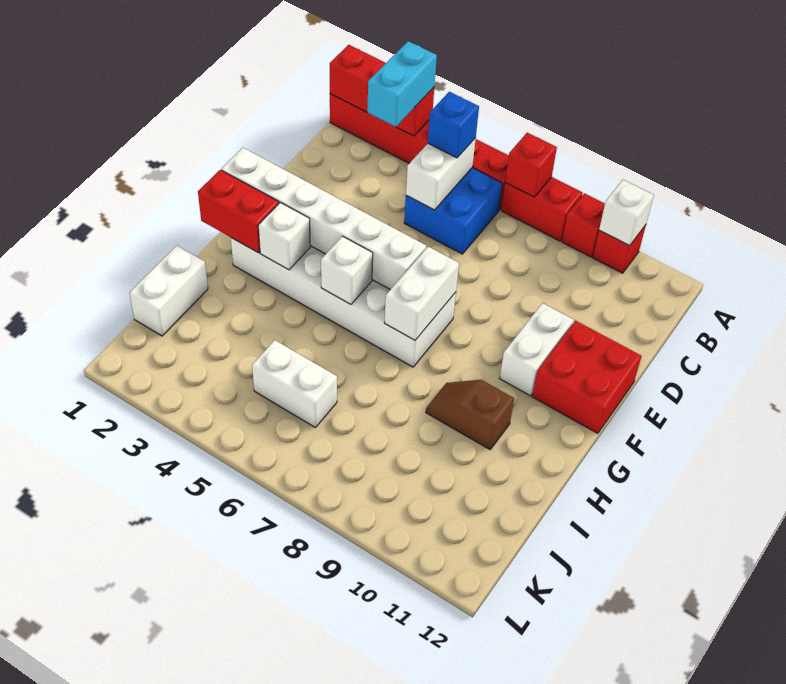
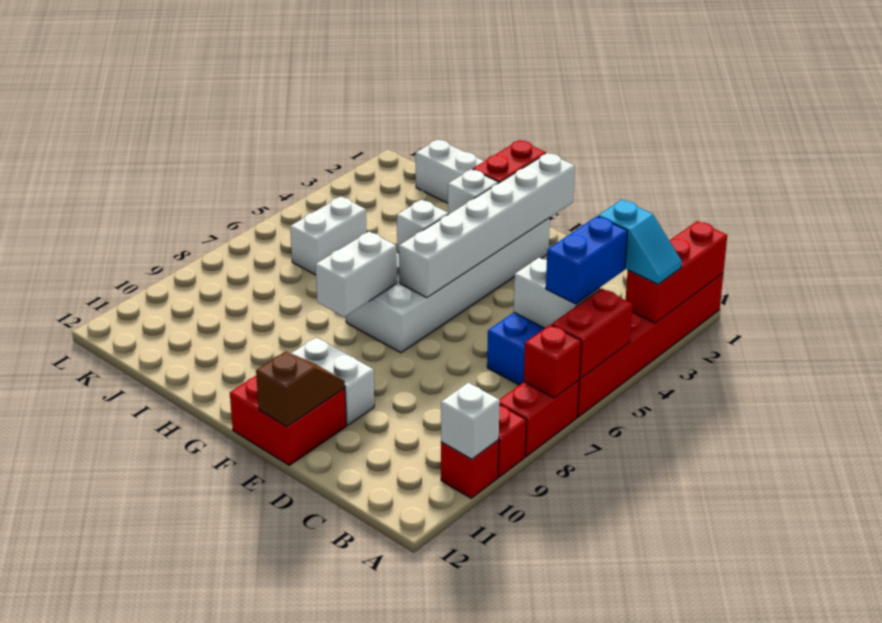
cyan 1x2 brick [367,41,437,127] -> cyan 1x2 slope [598,200,682,284]
none -> red 1x2 brick [552,288,632,379]
blue 1x1 brick [428,92,479,158] -> blue 1x2 brick [546,216,627,304]
white 1x2 brick [384,247,459,340] -> white 1x2 brick turned to [316,232,397,317]
brown 1x2 slope [426,380,514,449] -> brown 1x2 slope moved to [256,351,345,426]

